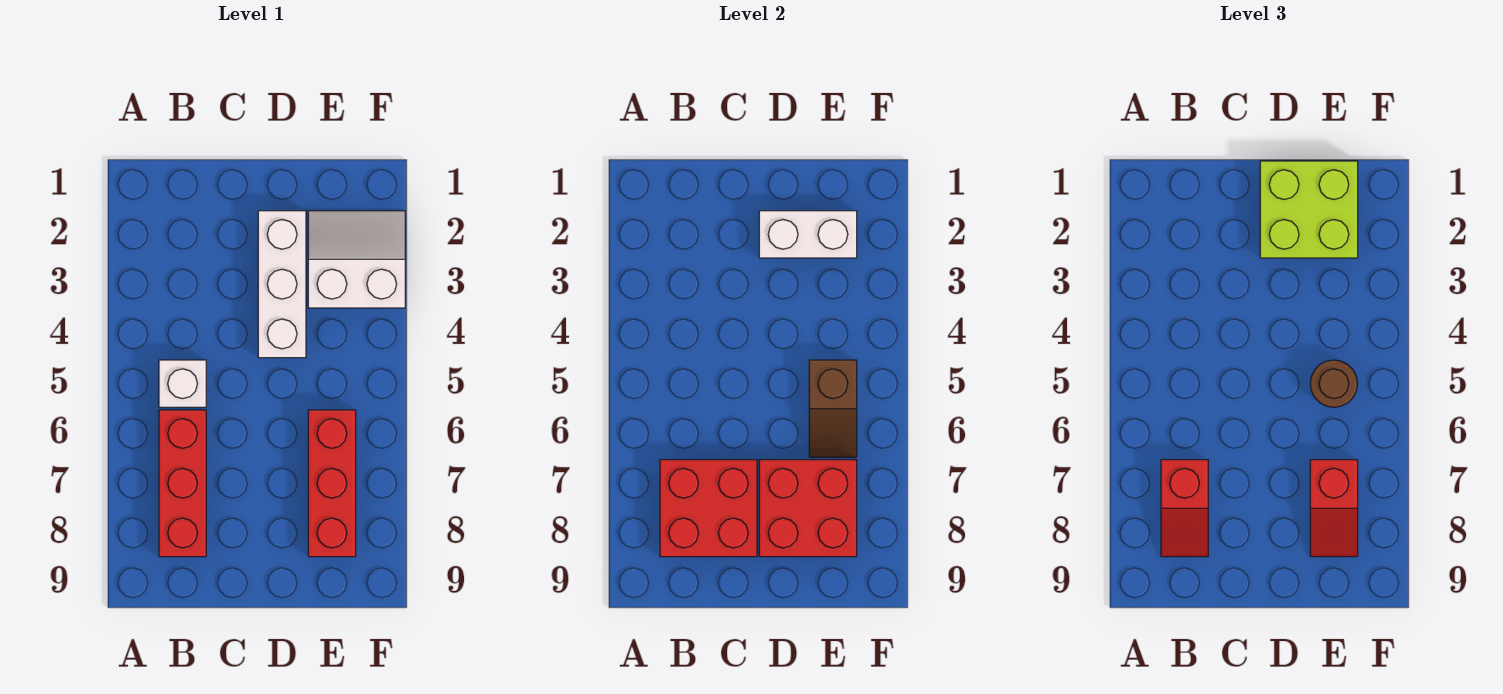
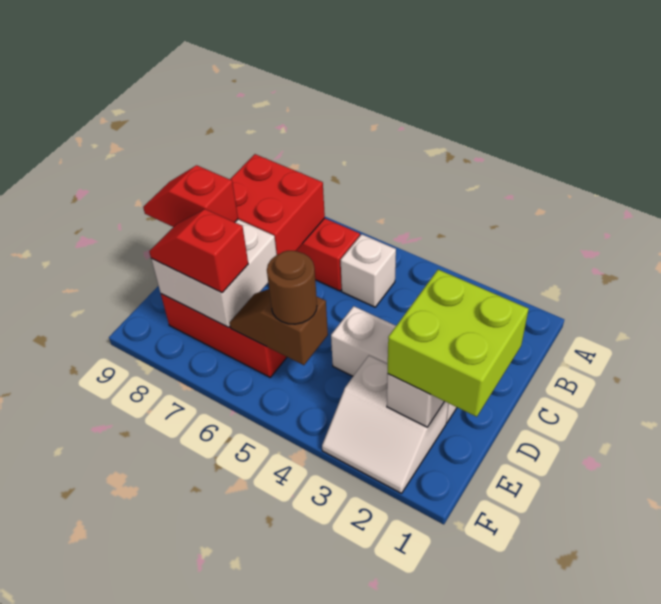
red 1x2 slope [1161,460,1208,557] -> red 1x2 slope moved to [143,165,238,227]
red 2x2 brick [759,460,857,557] -> white 2x2 brick [151,219,277,328]
white 2x2 slope [308,211,405,308] -> white 2x2 slope turned to [322,356,448,493]

